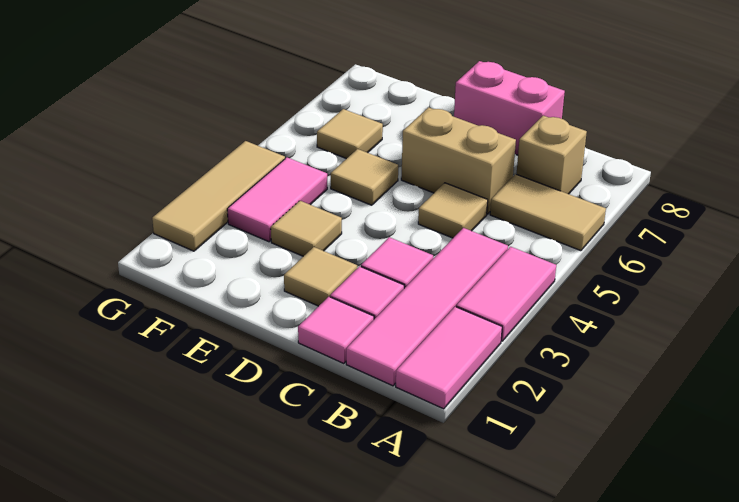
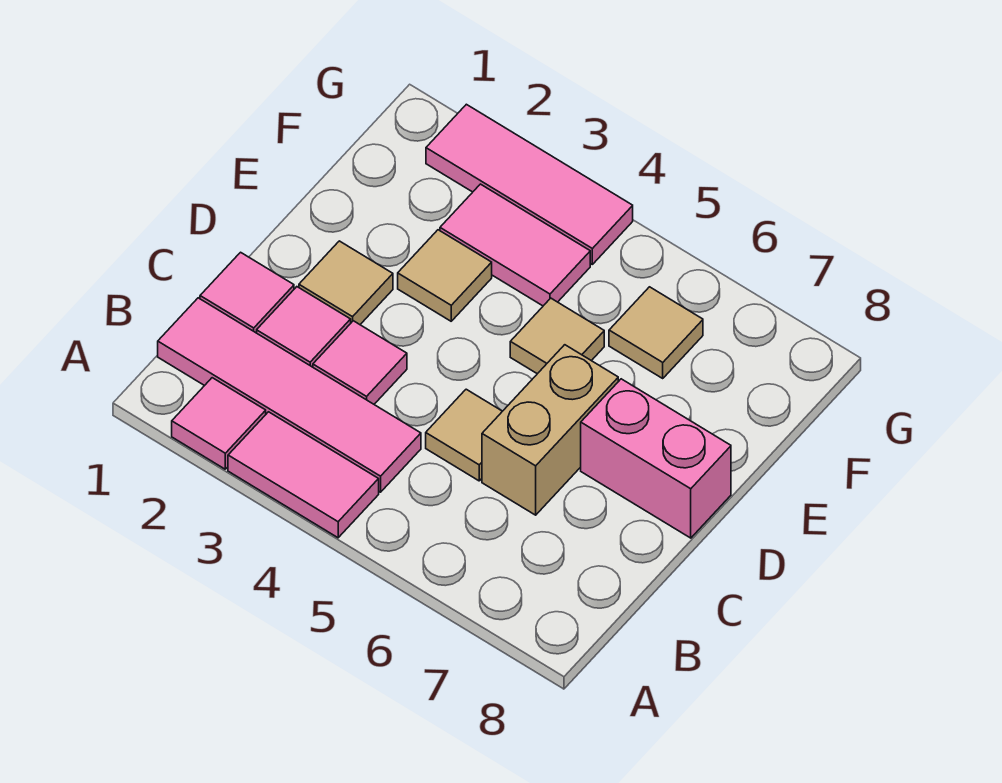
pink 1x2 tile [396,307,502,409] -> pink 1x1 tile [172,378,266,469]
tan 1x2 tile [490,174,606,251] -> none
tan 1x1 brick [517,116,587,194] -> none
pink 1x2 brick [454,61,565,155] -> pink 1x2 brick turned to [581,379,731,538]
tan 1x3 tile [152,141,285,251] -> pink 1x3 tile [426,104,633,264]

